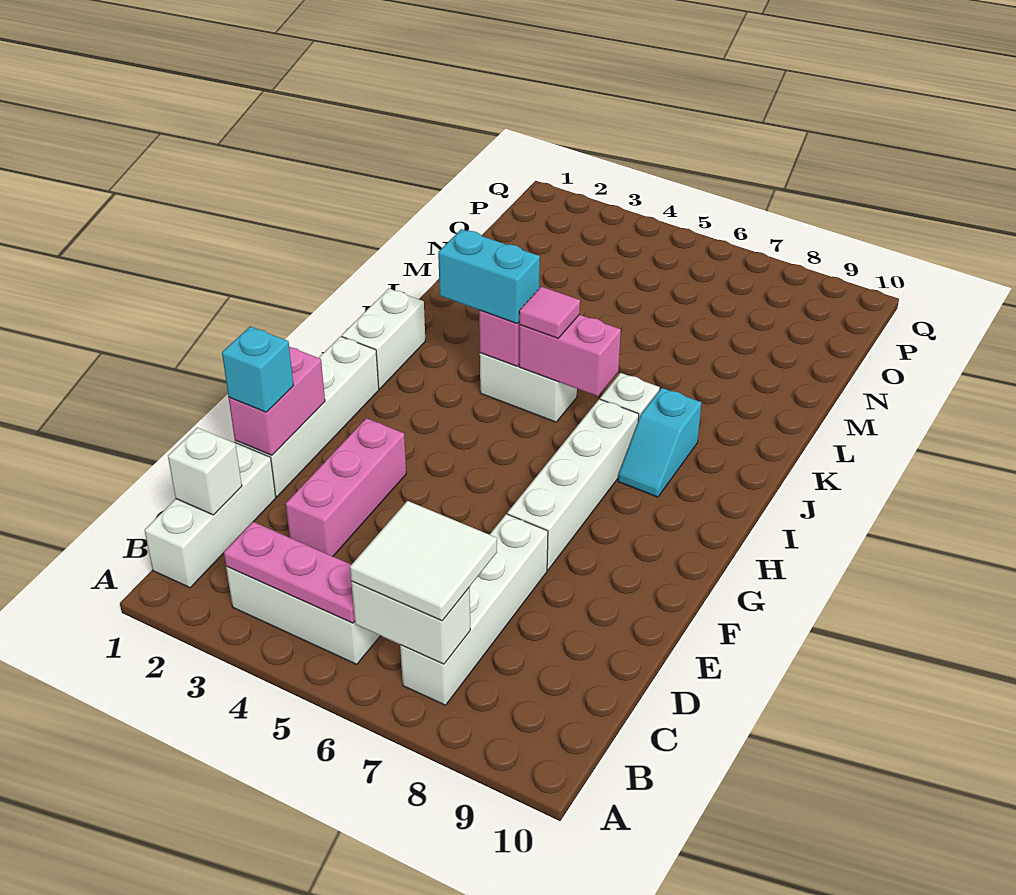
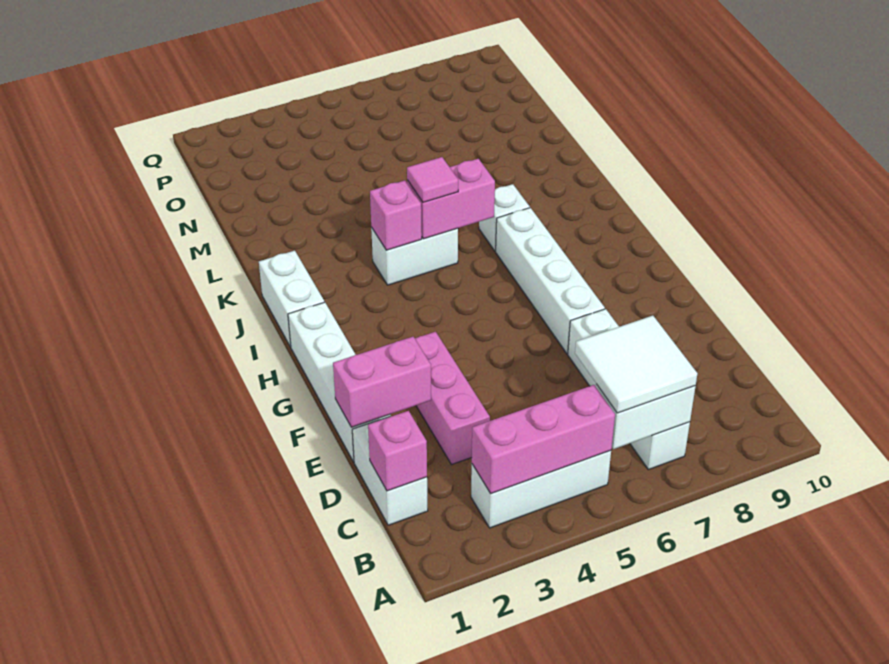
white 1x3 brick [145,442,276,588] -> white 1x2 brick [352,416,428,525]
pink 1x3 plate [224,522,355,623] -> pink 1x3 brick [472,385,615,494]
white 1x1 brick [168,428,242,515] -> pink 1x1 brick [368,411,427,491]
pink 1x2 brick [229,347,325,456] -> pink 1x2 brick turned to [333,337,431,427]
cyan 1x1 brick [222,326,293,412] -> none
cyan 1x2 slope [618,388,702,497] -> none
cyan 1x2 brick [438,229,540,324] -> none

